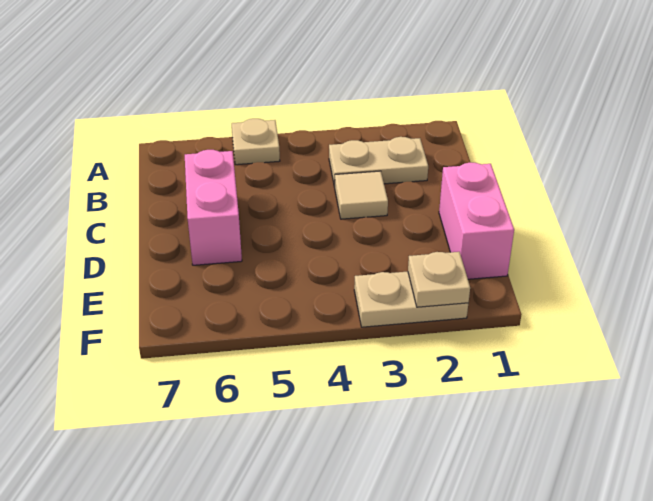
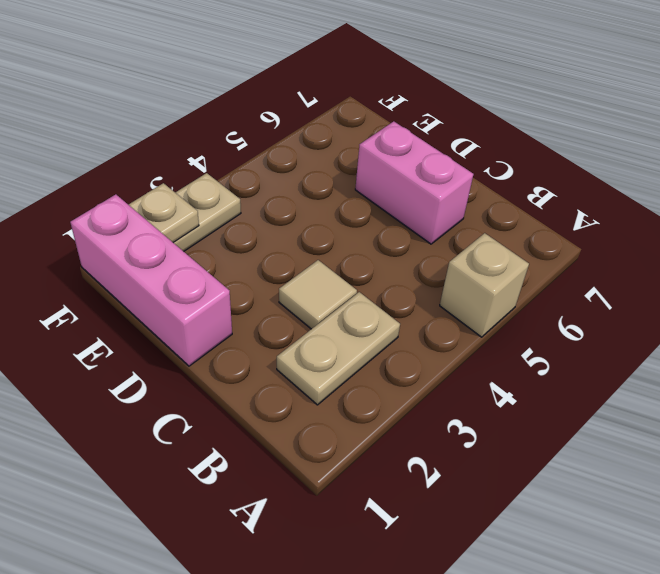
tan 1x1 plate [232,119,280,165] -> tan 1x1 brick [440,233,529,337]
pink 1x2 brick [439,162,514,279] -> pink 1x3 brick [70,194,232,366]

